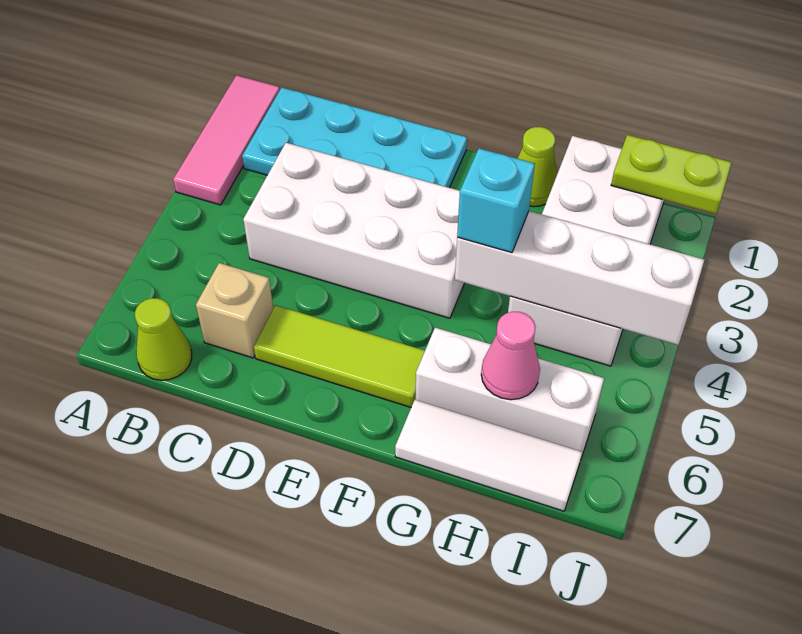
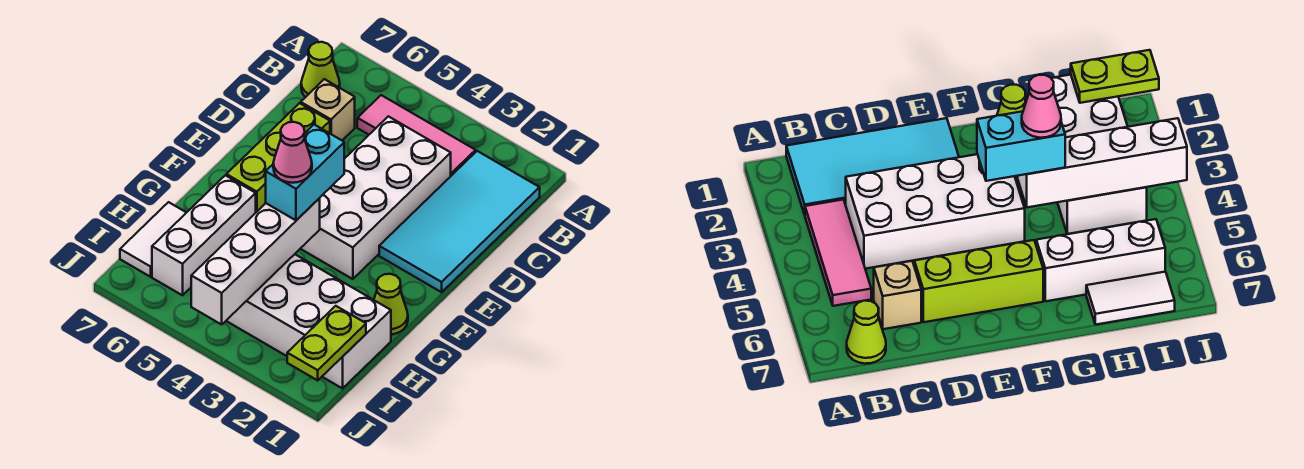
pink 1x3 tile [173,75,280,205] -> pink 1x3 tile moved to [357,95,476,176]
cyan 2x4 plate [242,88,467,188] -> cyan 2x4 tile [379,151,540,292]
lime 1x3 tile [254,305,425,407] -> lime 1x3 brick [226,103,330,212]
cyan 1x1 brick [457,148,535,253] -> cyan 1x2 brick [266,125,344,220]
white 1x3 tile [395,400,582,511] -> white 1x2 tile [120,202,187,277]
pink 1x1 cone [481,312,540,400] -> pink 1x1 cone moved to [273,122,312,183]

